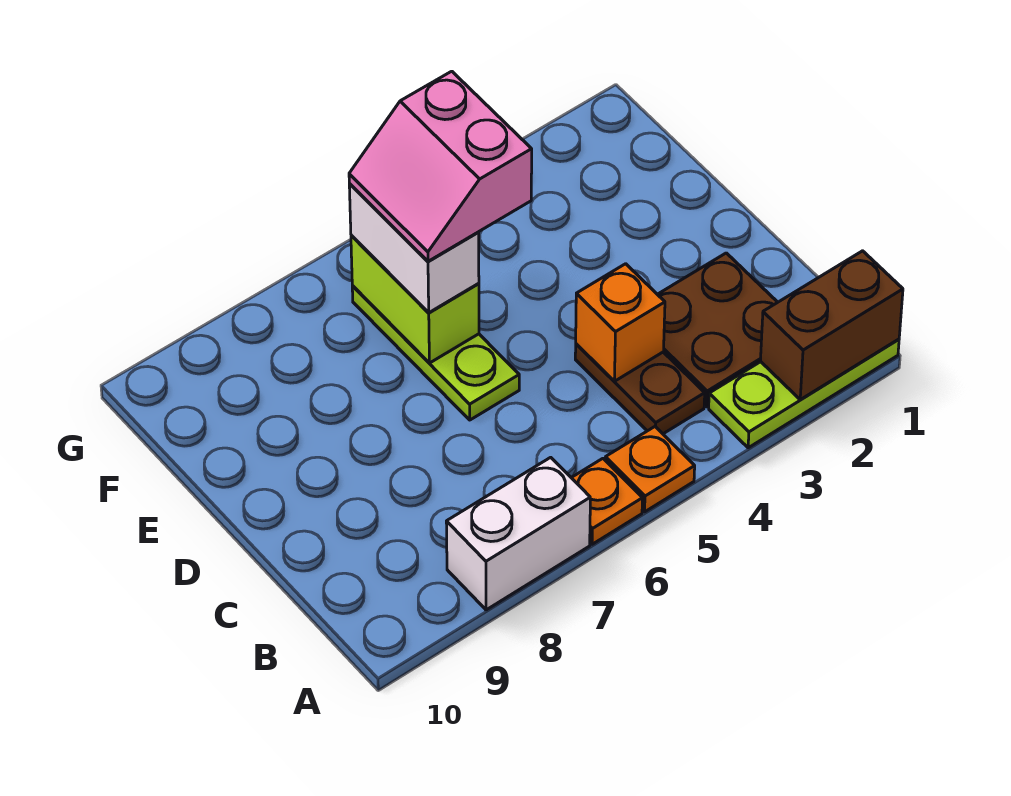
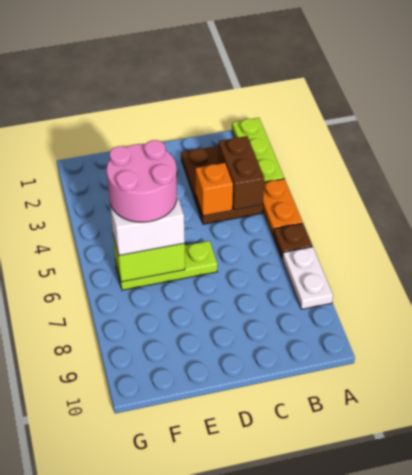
brown 1x2 brick [760,251,903,400] -> brown 1x2 brick moved to [218,136,264,210]
orange 1x1 plate [605,427,695,512] -> orange 1x2 plate [263,179,303,235]
orange 1x1 plate [571,459,642,544] -> brown 1x1 plate [273,223,312,259]
white 1x2 brick [446,457,590,610] -> white 1x2 plate [282,247,333,309]
pink 2x2 slope [349,71,532,261] -> pink 2x2 round brick [107,140,177,222]

